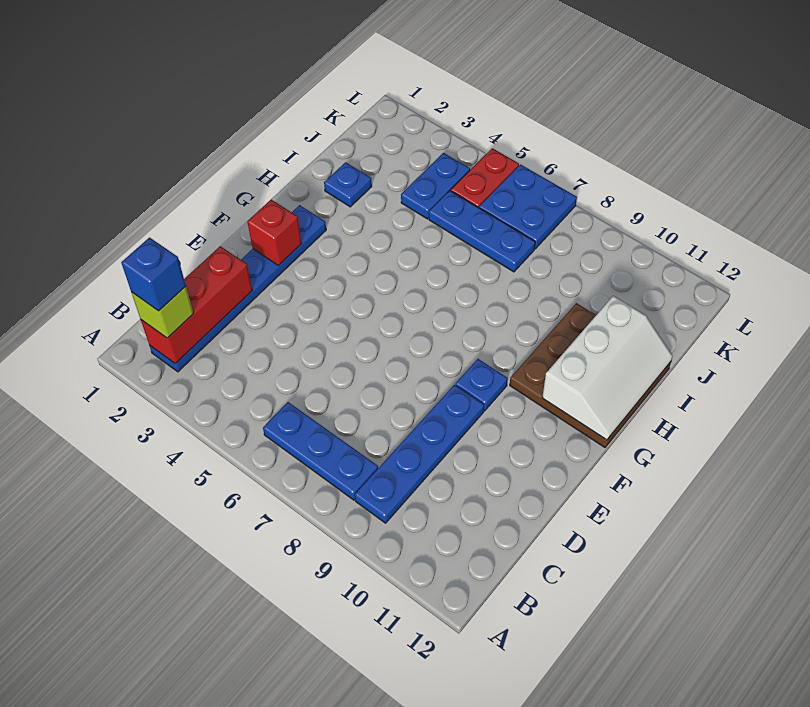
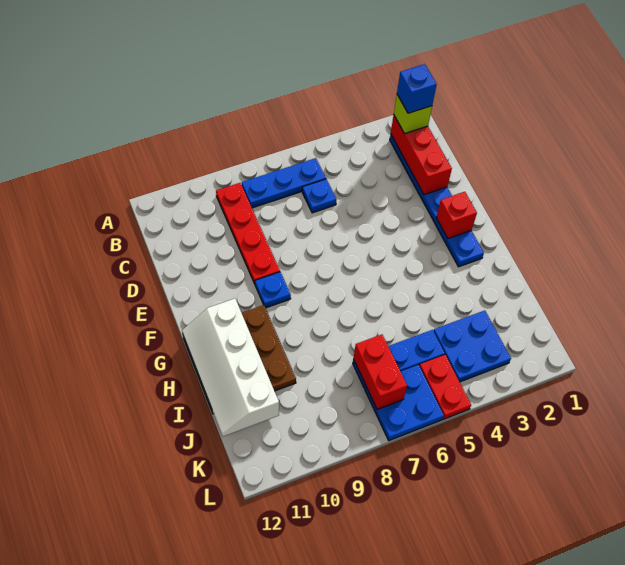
blue 1x4 plate [355,385,484,523] -> red 1x4 plate [216,183,280,284]
white 2x3 slope [542,296,673,440] -> white 2x4 slope [182,299,279,436]
blue 1x1 plate [324,162,372,207] -> blue 1x1 plate moved to [302,179,336,213]
blue 1x2 plate [401,153,470,219] -> blue 2x2 plate [434,310,511,382]
none -> red 1x2 brick [353,334,407,410]

